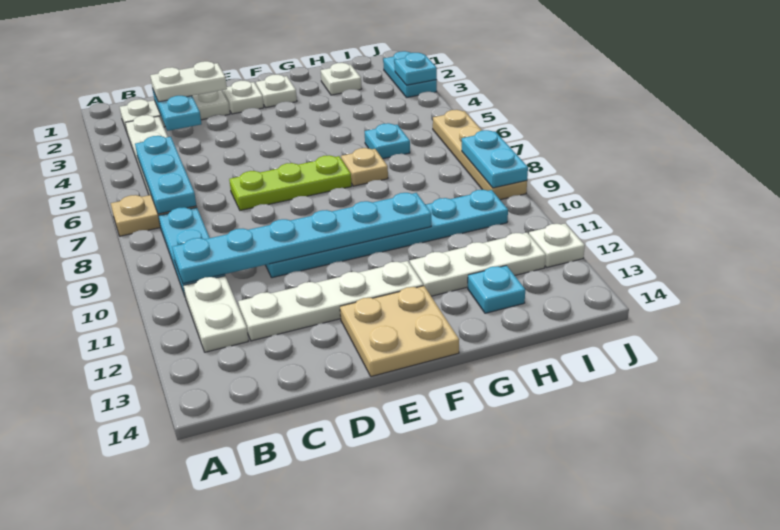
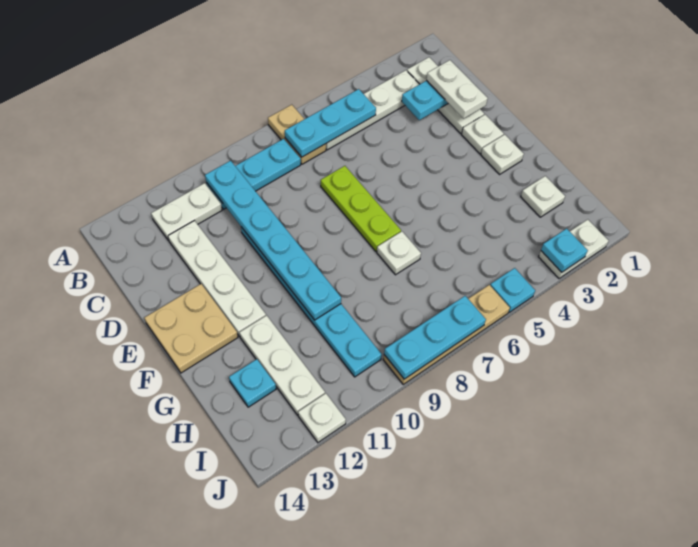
tan 1x1 plate [341,148,388,186] -> white 1x1 plate [377,231,421,275]
cyan 1x1 plate [365,123,410,159] -> cyan 1x1 plate moved to [490,268,535,312]
cyan 1x2 plate [383,51,437,98] -> white 1x2 plate [539,220,609,279]
cyan 1x2 plate [462,130,528,188] -> cyan 1x3 plate [384,296,486,379]

